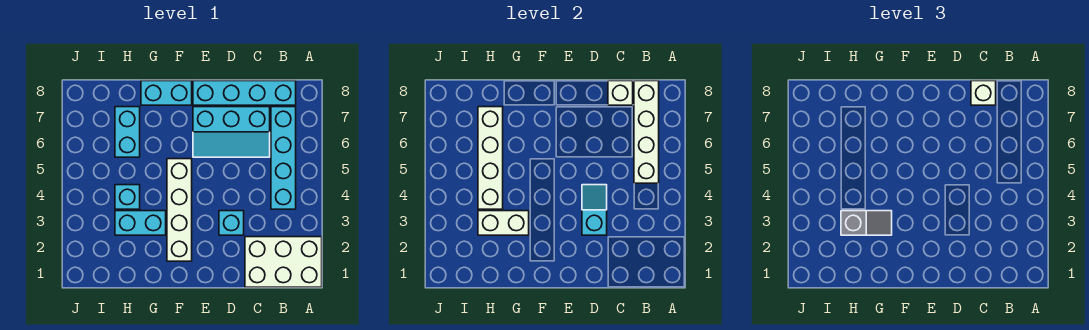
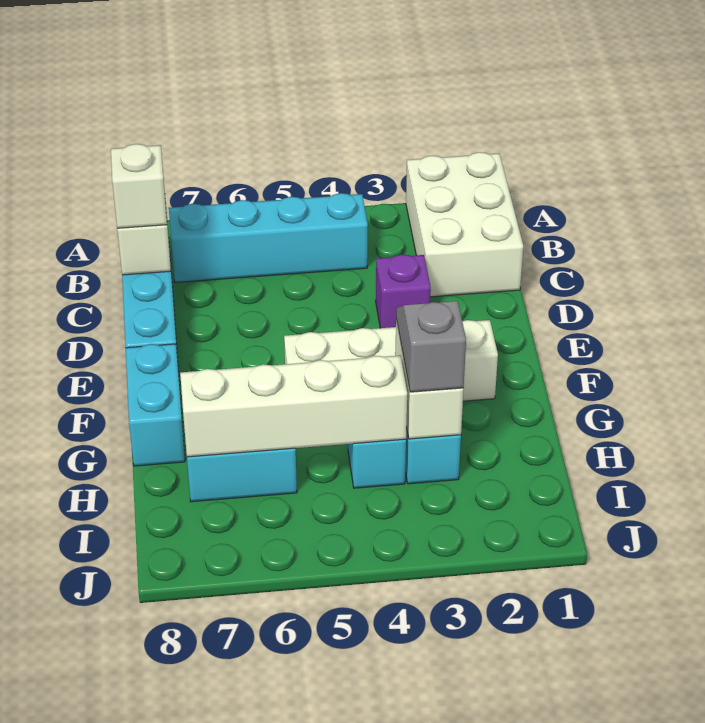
white 1x4 brick [634,81,659,183] -> none
cyan 2x3 slope [193,107,270,157] -> none
cyan 1x1 brick [219,211,244,235] -> purple 1x1 brick [376,254,431,328]
cyan 1x2 slope [582,185,607,235] -> none

